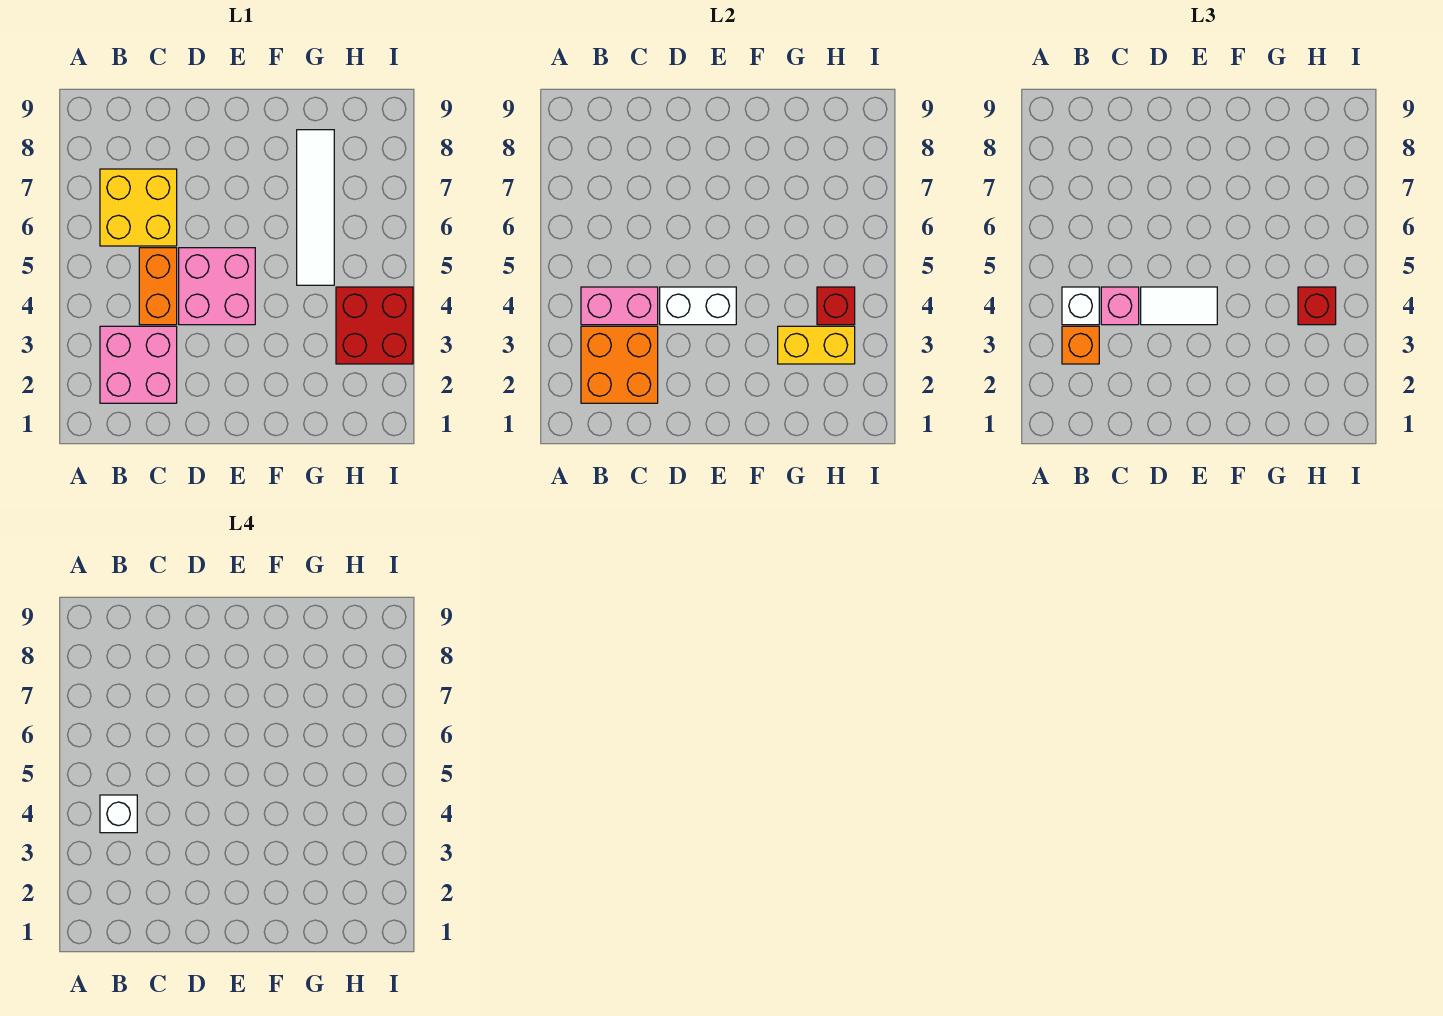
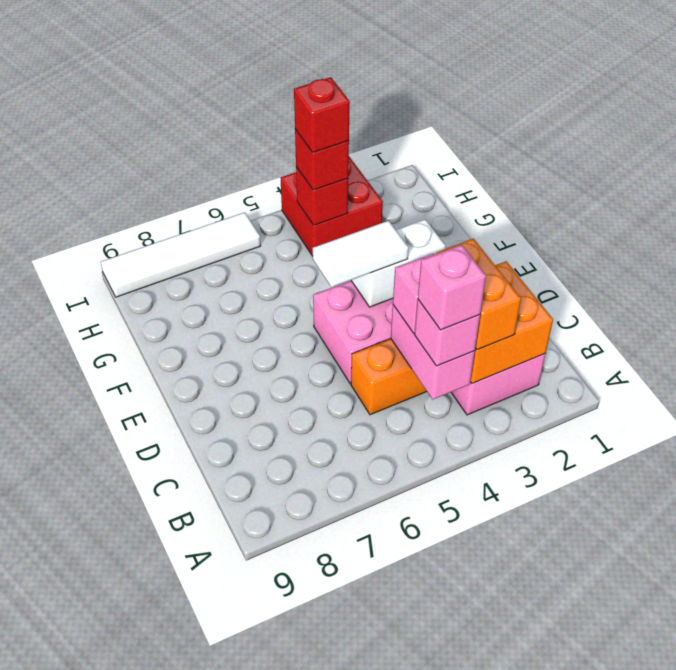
orange 1x1 brick [1062,326,1099,364] -> orange 1x2 brick [436,239,521,350]
white 1x1 brick [1062,287,1099,325] -> pink 1x1 brick [415,300,480,366]
white 1x1 brick [100,795,137,833] -> pink 1x1 brick [418,245,486,330]
yellow 2x2 brick [100,169,177,246] -> none
white 1x2 brick [660,287,736,325] -> white 1x2 brick turned to [351,219,445,307]
white 1x2 tile [1141,287,1217,325] -> white 1x2 tile turned to [313,221,409,287]
yellow 1x2 brick [778,326,855,364] -> none
white 1x4 tile [297,130,334,285] -> white 1x4 tile moved to [101,212,261,297]
none -> red 1x1 brick [294,77,350,153]

